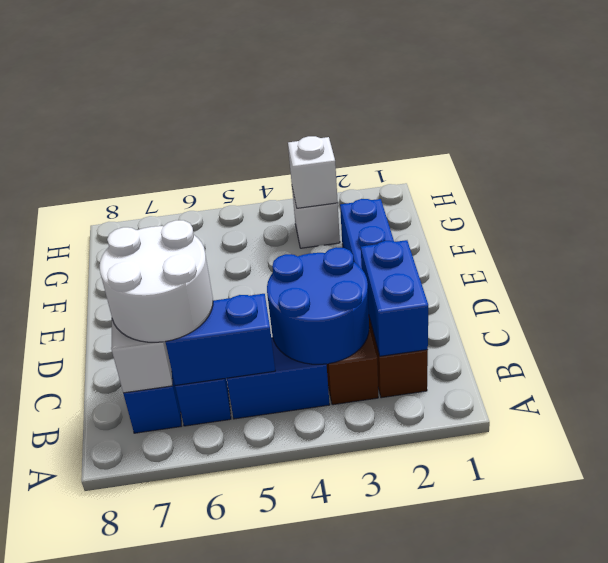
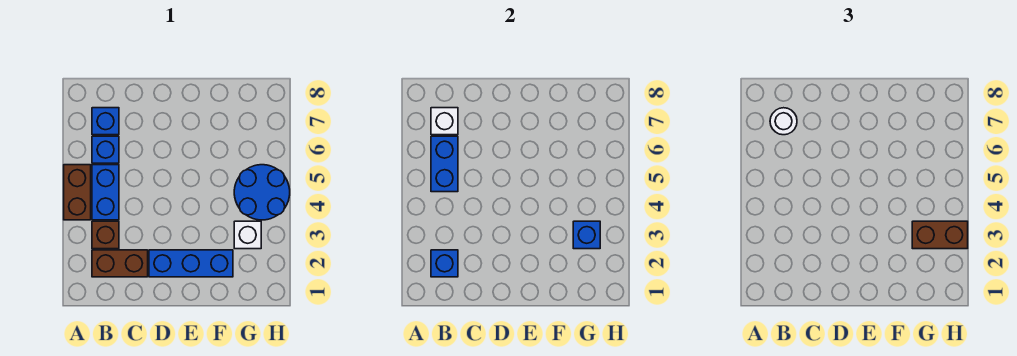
none -> brown 1x2 brick [64,165,91,220]
blue 1x2 brick [361,240,428,356] -> blue 1x1 brick [431,250,458,277]
blue 2x2 round brick [267,247,369,364] -> blue 2x2 round brick moved to [234,165,290,220]
white 2x2 round brick [100,220,213,342] -> white 1x1 round brick [770,108,797,135]
white 1x1 brick [288,136,338,208] -> blue 1x1 brick [573,221,600,249]
none -> brown 1x2 brick [912,221,968,249]

